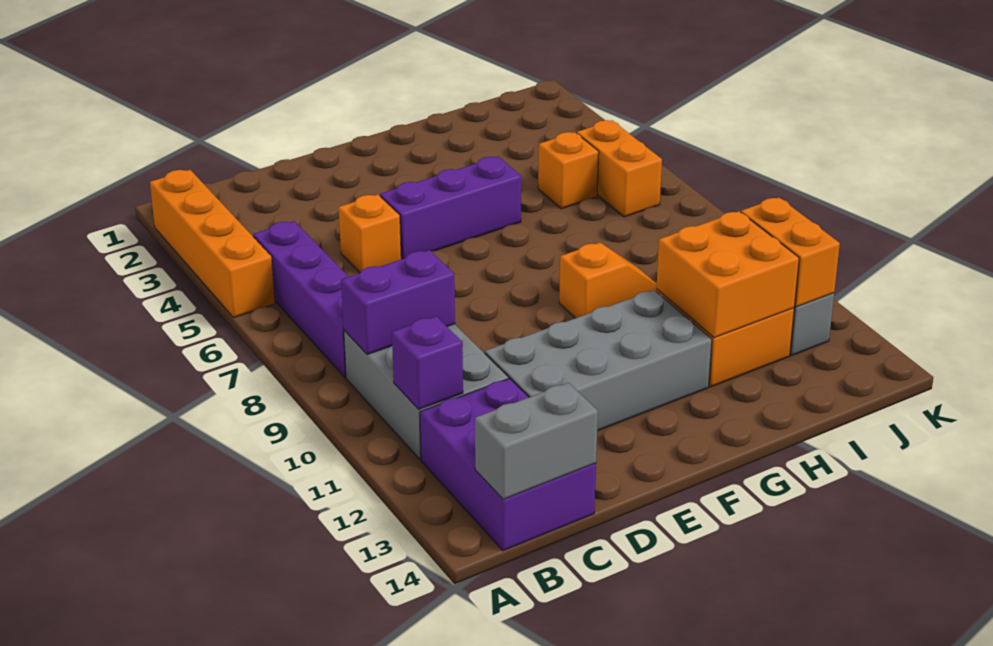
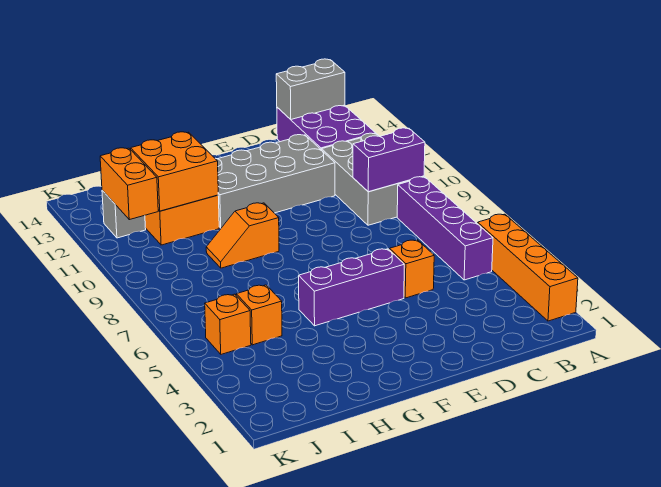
purple 1x1 brick [392,316,463,409] -> none
orange 1x2 brick [577,120,662,217] -> orange 1x1 brick [205,294,251,354]

